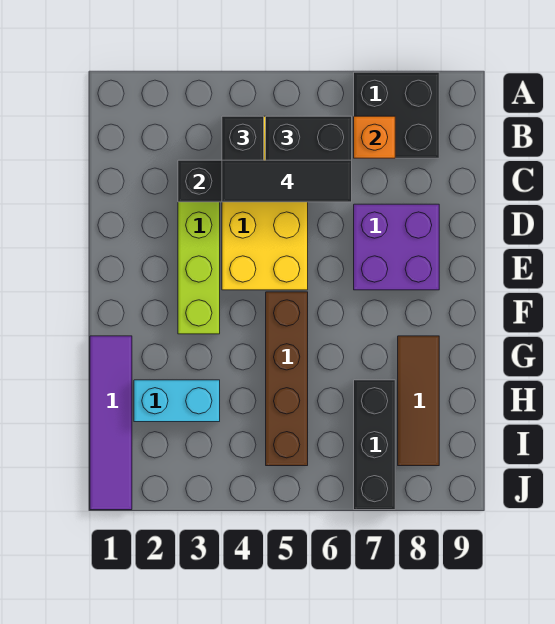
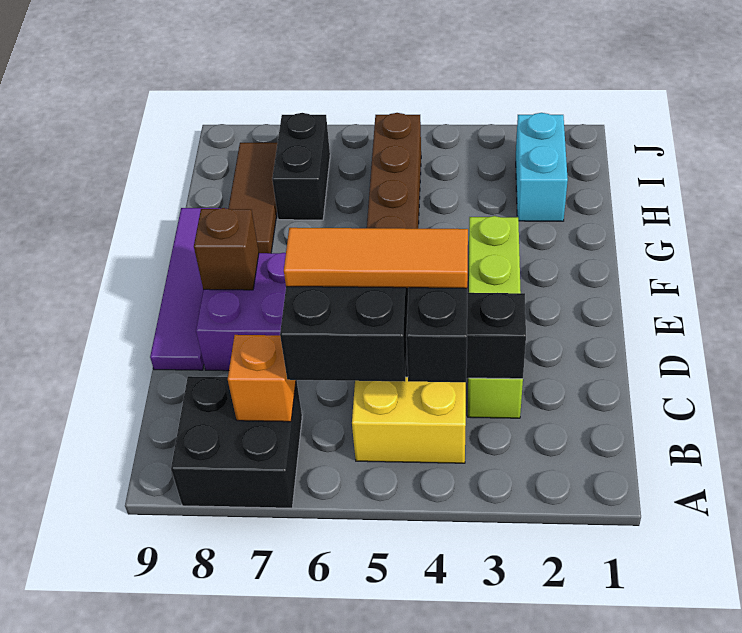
black 1x3 tile [222,160,352,202] -> orange 1x3 tile [284,228,468,288]
none -> brown 1x1 brick [194,208,259,290]
purple 1x4 tile [90,336,132,510] -> purple 1x4 tile moved to [150,208,220,370]
cyan 1x2 brick [134,380,220,422] -> cyan 1x2 brick turned to [516,113,568,221]
black 1x3 brick [354,380,395,510] -> black 1x2 brick [272,113,330,220]

